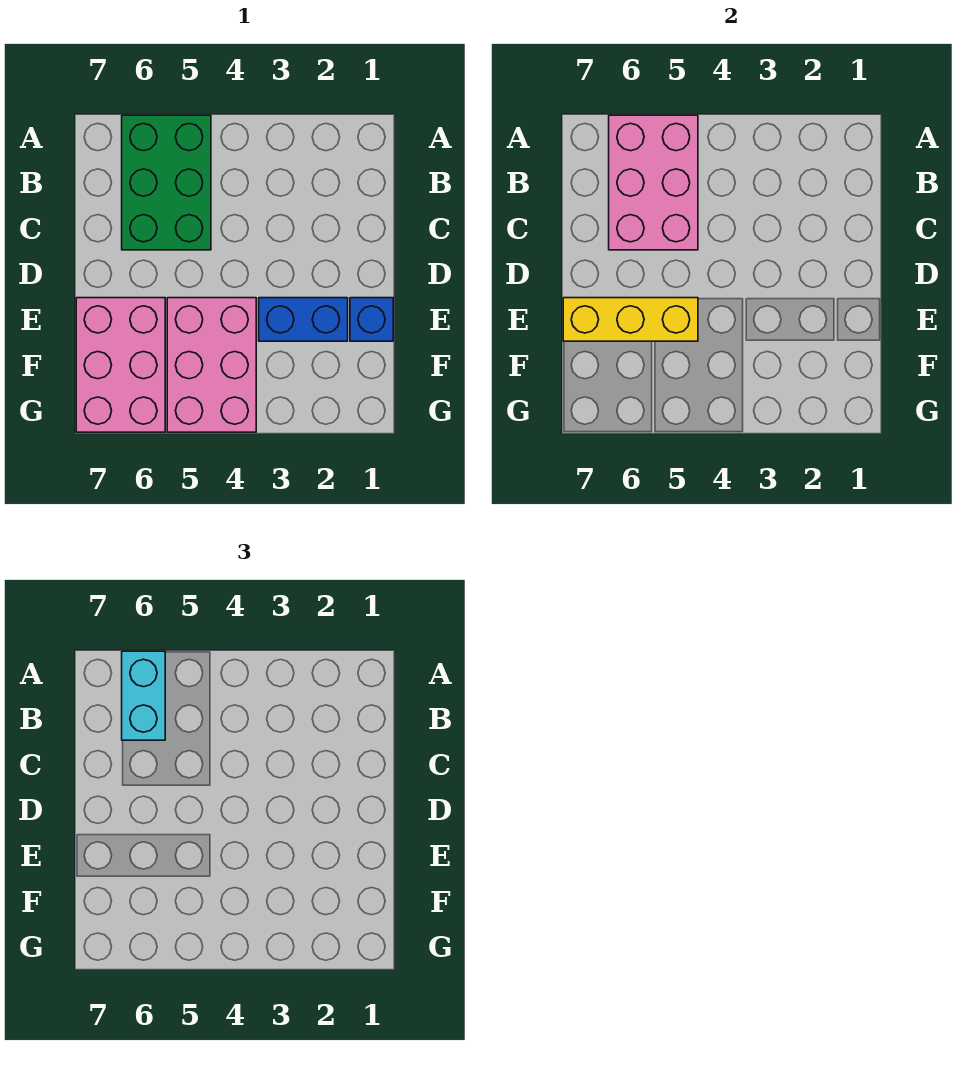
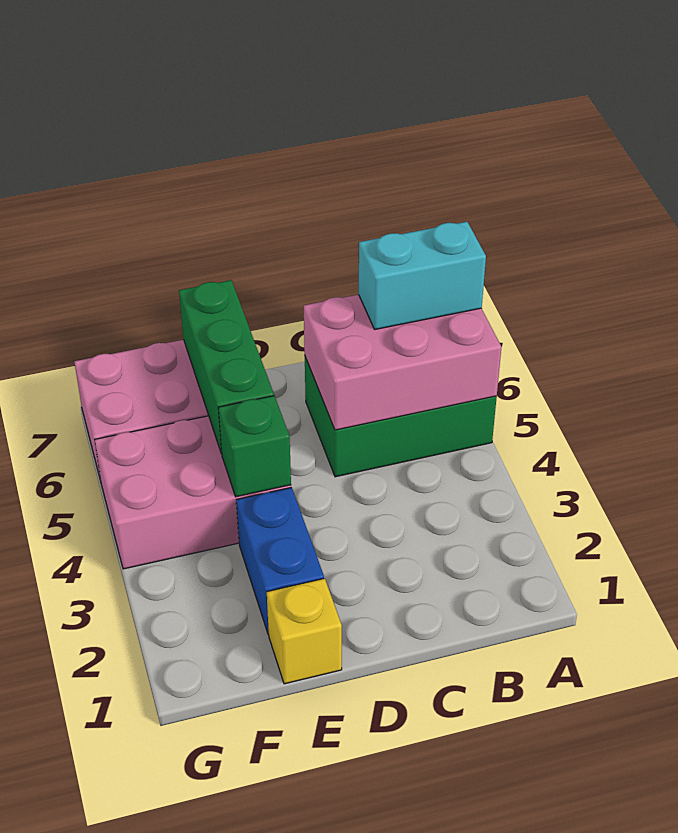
blue 1x1 brick [350,298,393,341] -> yellow 1x1 brick [267,578,342,684]
none -> green 1x1 brick [218,396,291,497]
yellow 1x3 brick [563,298,698,341] -> green 1x3 brick [179,280,274,454]

